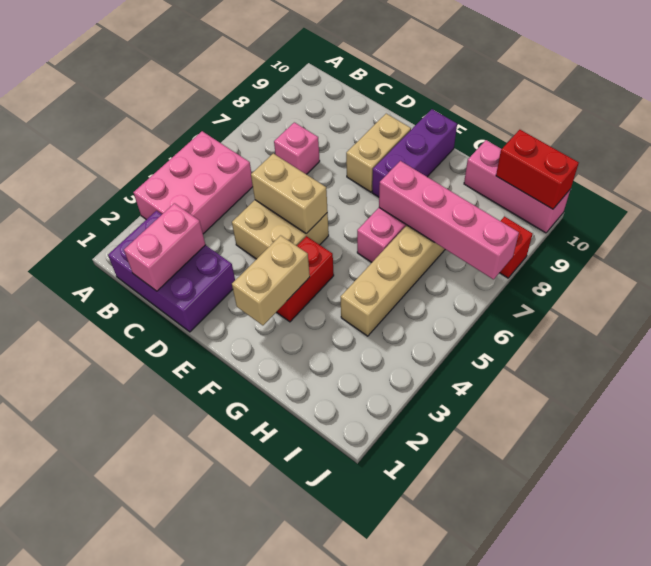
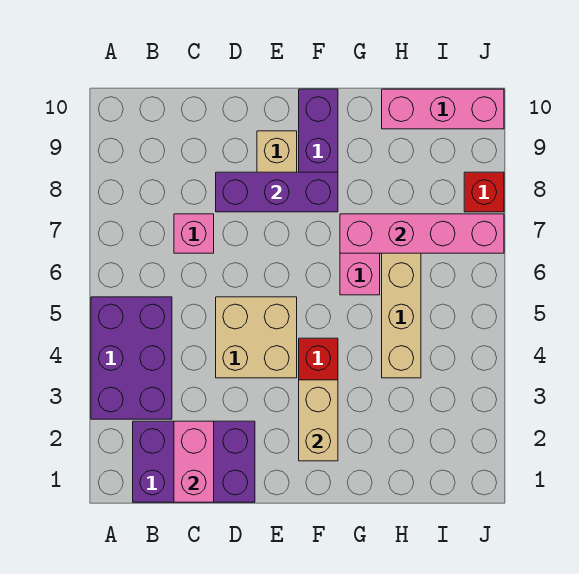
pink 2x3 brick [133,131,253,234] -> purple 2x3 brick [91,297,172,419]
tan 1x2 brick [251,154,328,234] -> none
none -> purple 1x3 brick [216,172,338,212]
red 1x2 brick [496,130,579,209] -> none

